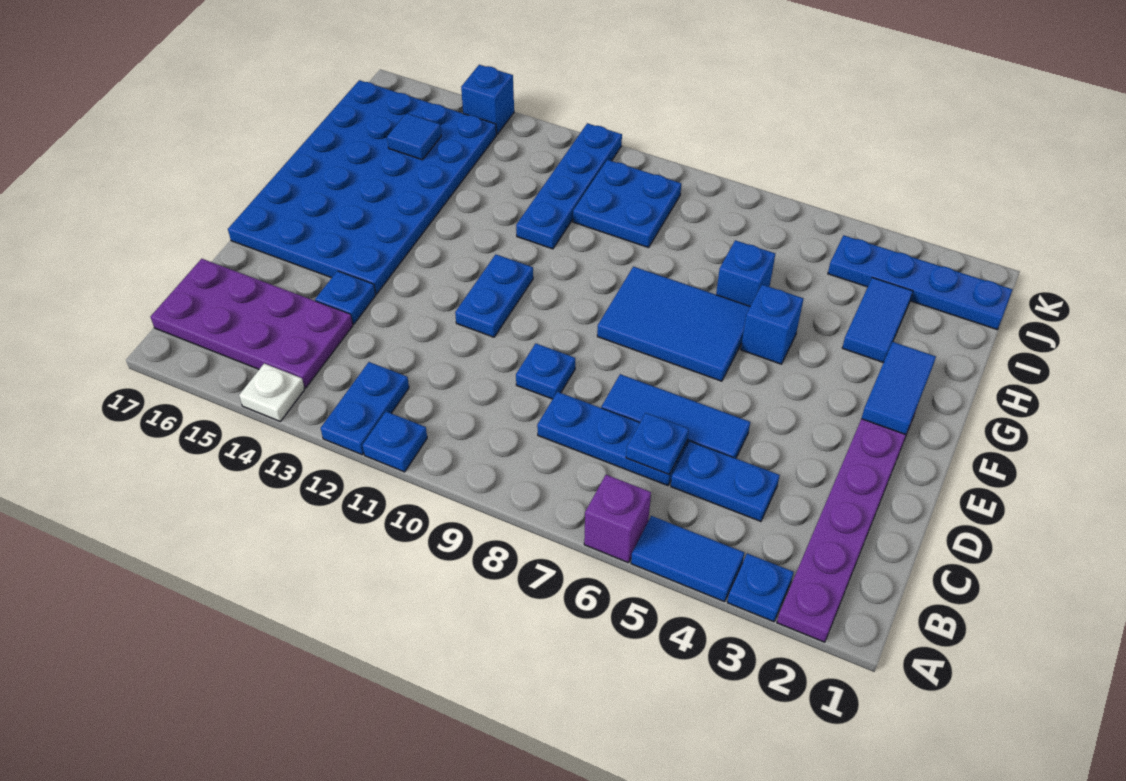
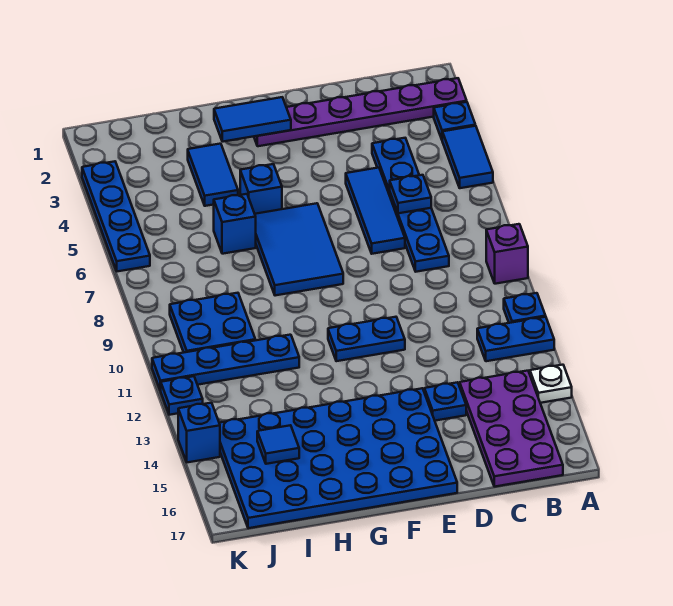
purple 1x1 brick [584,475,651,563] -> purple 1x1 brick moved to [486,224,528,284]
blue 1x1 plate [516,344,575,399] -> blue 1x1 plate moved to [161,376,203,415]
blue 1x2 tile [842,278,913,363] -> blue 1x2 tile turned to [188,144,238,206]
blue 1x4 plate [828,235,1012,330] -> blue 1x4 plate moved to [82,161,150,271]

